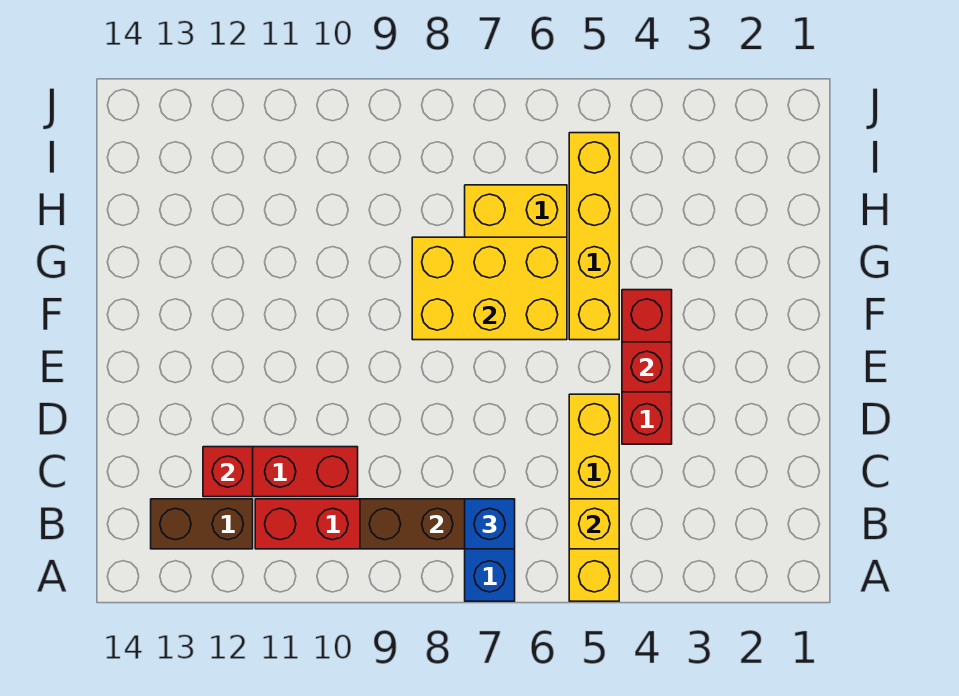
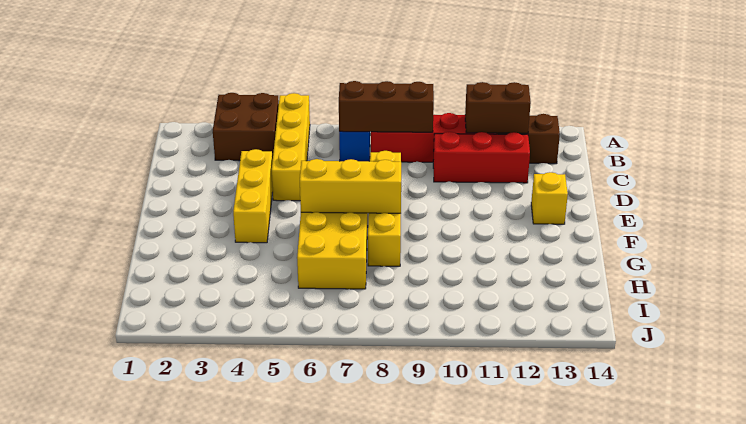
none -> brown 2x2 brick [213,93,279,161]
yellow 1x1 brick [569,499,619,549] -> yellow 1x1 brick moved to [531,172,568,224]
blue 1x1 brick [465,499,515,549] -> none
none -> brown 1x2 brick [465,82,531,133]
red 1x1 brick [203,447,253,497] -> none
red 1x3 brick [622,290,672,444] -> yellow 1x3 brick [233,149,273,243]
red 1x1 brick [622,342,672,392] -> none
yellow 1x4 brick [569,133,619,340] -> yellow 1x4 brick moved to [368,151,401,266]
yellow 2x3 brick [412,237,567,340] -> yellow 1x3 brick [300,159,401,213]

